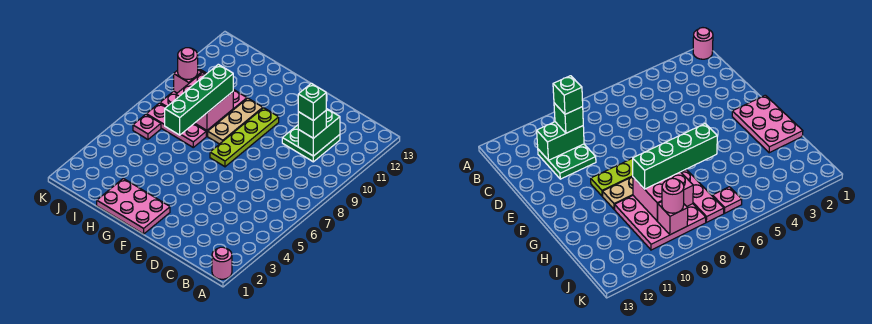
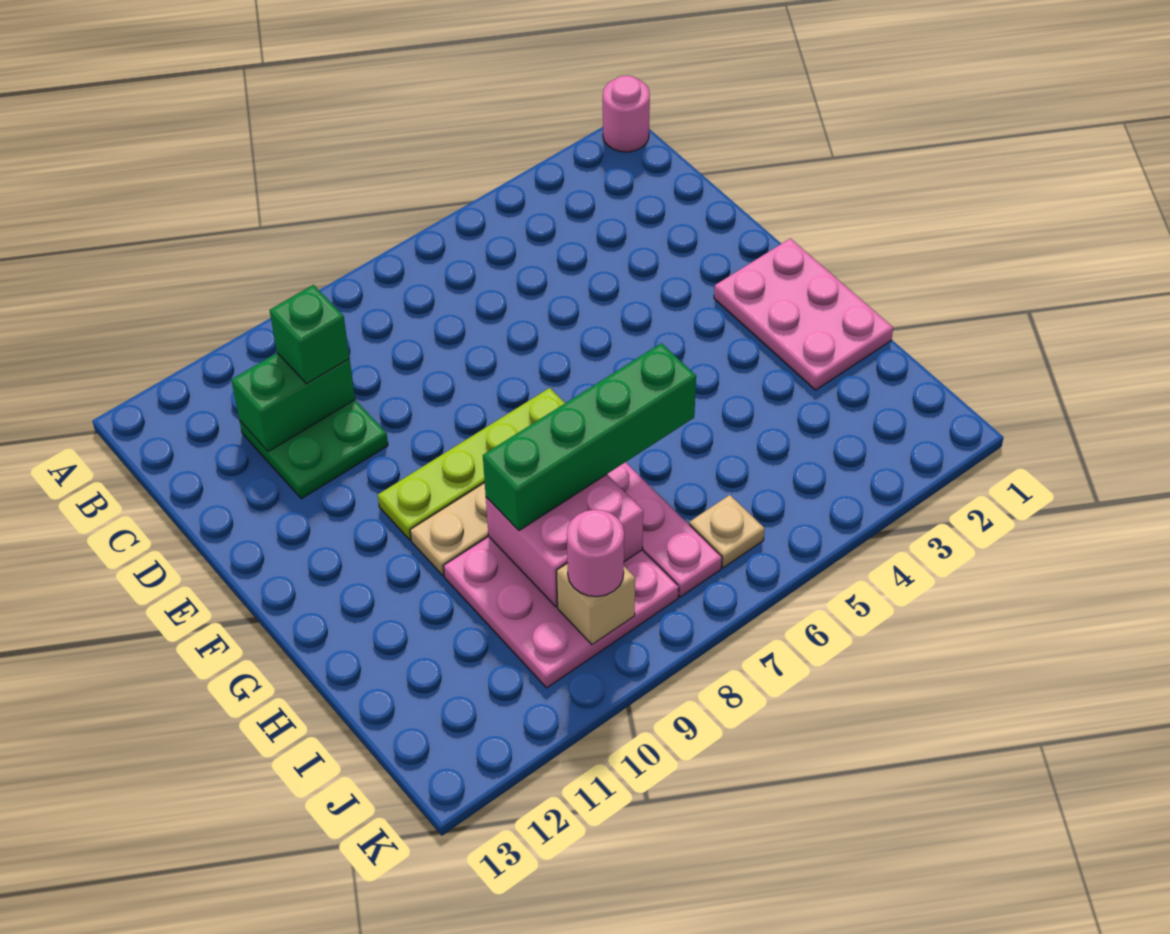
green 1x1 brick [298,83,326,121] -> none
pink 1x1 plate [133,114,161,139] -> tan 1x1 plate [689,495,765,568]
pink 1x1 brick [174,70,202,93] -> tan 1x1 brick [557,563,635,645]

